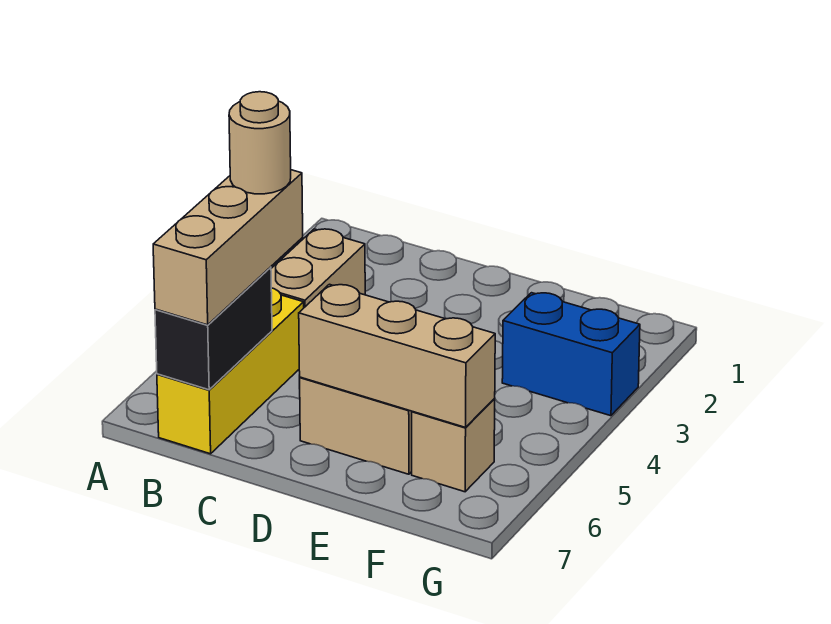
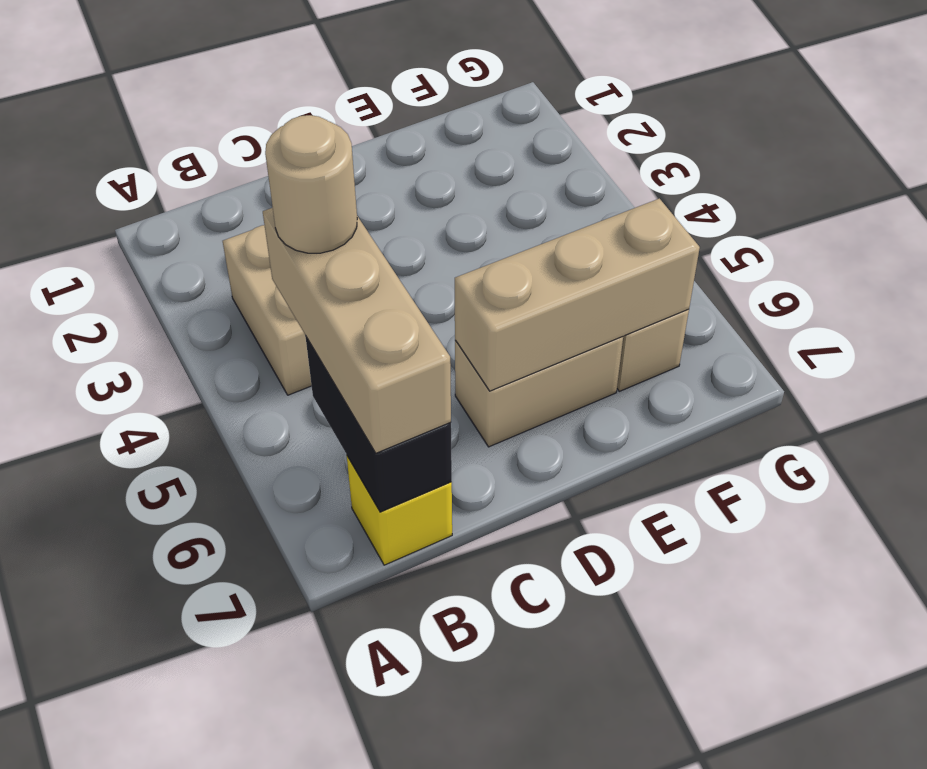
yellow 1x3 brick [157,288,304,454] -> yellow 1x1 brick [347,456,452,565]
blue 1x2 brick [502,293,640,416] -> none

